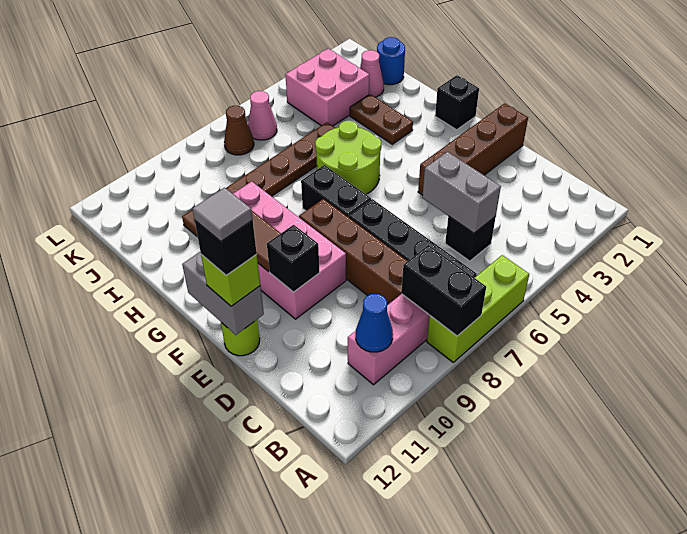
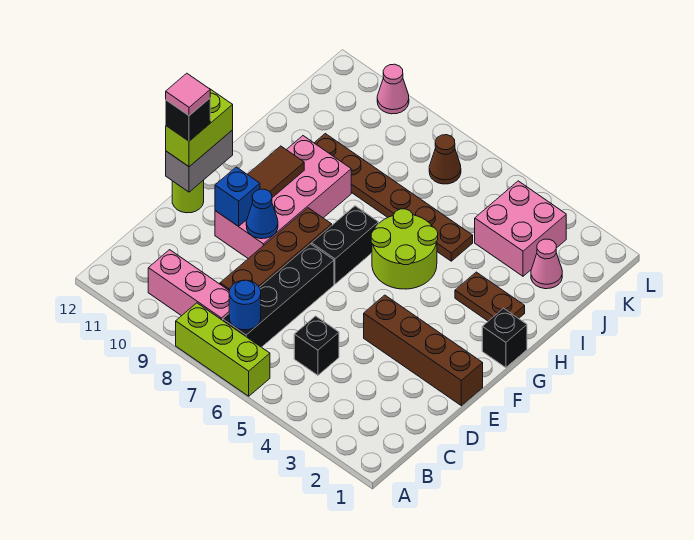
black 1x2 brick [402,245,486,336] -> none
blue 1x1 cone [356,294,393,352] -> blue 1x1 cone moved to [246,189,278,239]
grey 1x2 brick [422,152,501,233] -> none
black 1x1 brick [267,225,320,292] -> blue 1x1 brick [215,167,260,226]
lime 1x1 brick [201,254,260,306] -> lime 1x2 brick [166,89,233,167]
grey 1x1 tile [193,188,253,241] -> pink 1x1 tile [166,73,210,116]
brown 1x2 plate [350,94,413,144] -> brown 1x2 plate turned to [455,272,525,321]
blue 1x1 round brick [377,37,405,85] -> blue 1x1 round brick moved to [229,280,261,330]
pink 1x1 cone [248,91,277,140] -> pink 1x1 cone moved to [377,64,409,114]

